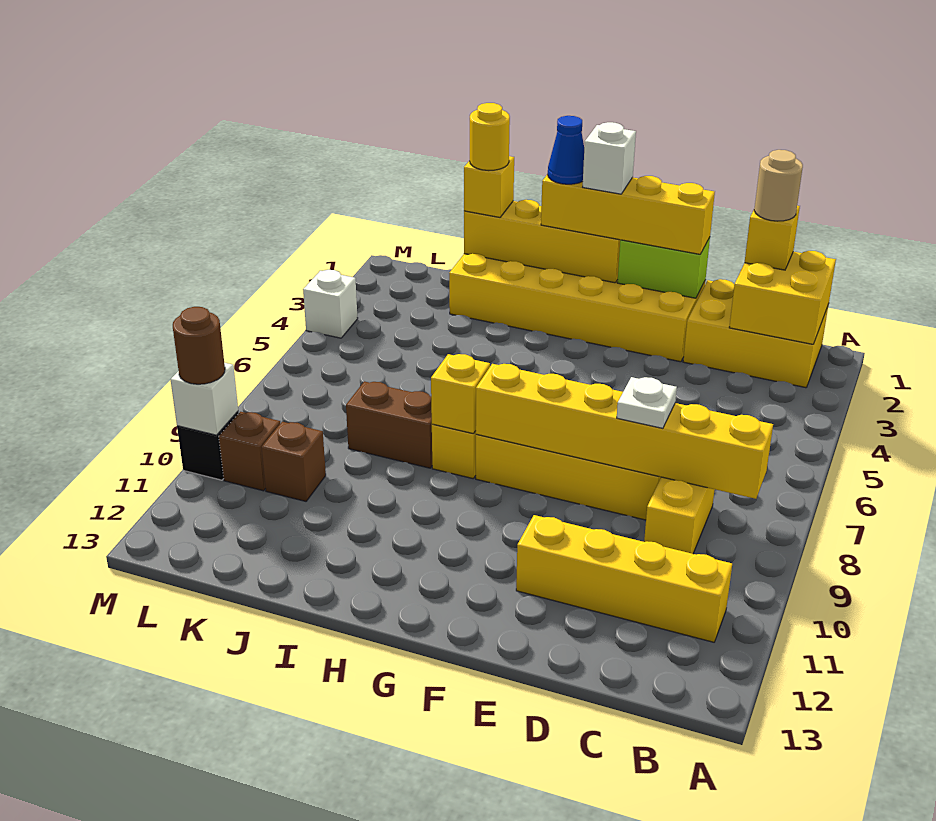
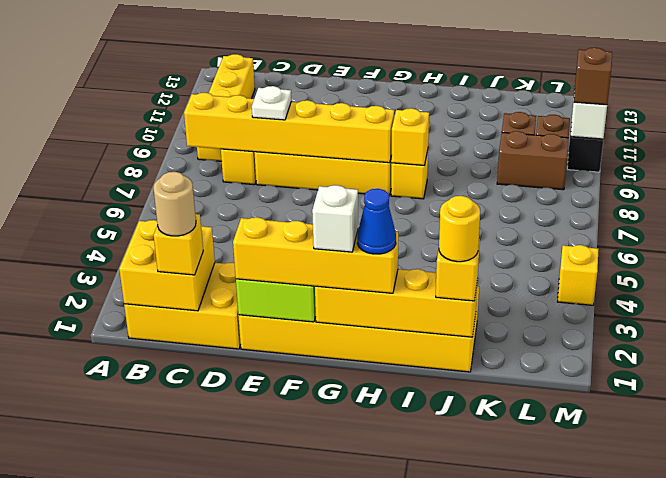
yellow 1x4 brick [516,515,732,642] -> yellow 1x4 brick turned to [197,54,255,161]
brown 1x2 brick [346,381,432,468] -> brown 1x2 brick moved to [497,131,569,190]
white 1x1 brick [303,270,358,338] -> yellow 1x1 brick [558,245,599,305]
brown 1x1 round brick [173,307,225,384] -> brown 1x1 brick [574,47,612,105]

